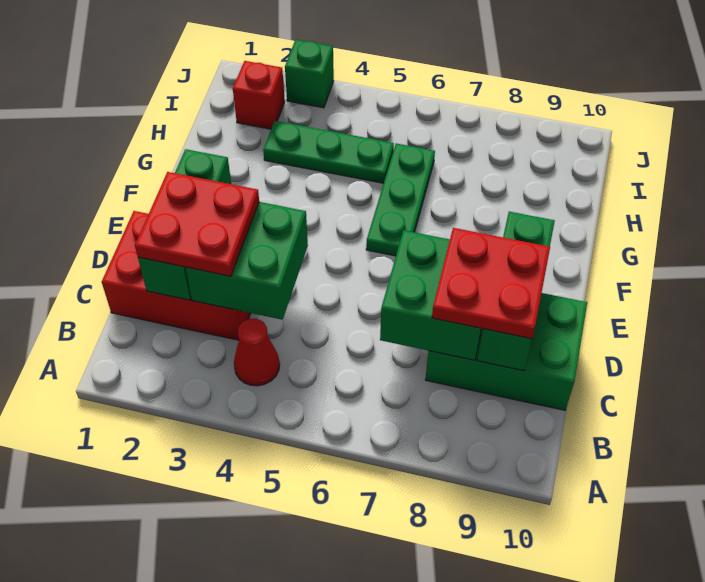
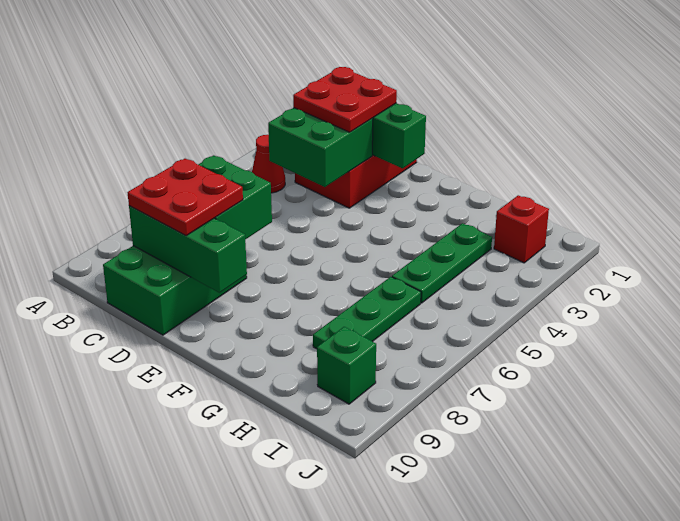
green 1x3 plate [366,143,435,256] -> green 1x3 plate turned to [313,277,421,349]
green 1x1 brick [285,40,334,108] -> green 1x1 brick moved to [317,327,376,404]

